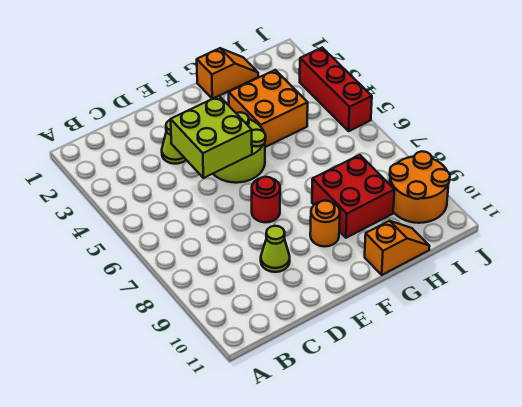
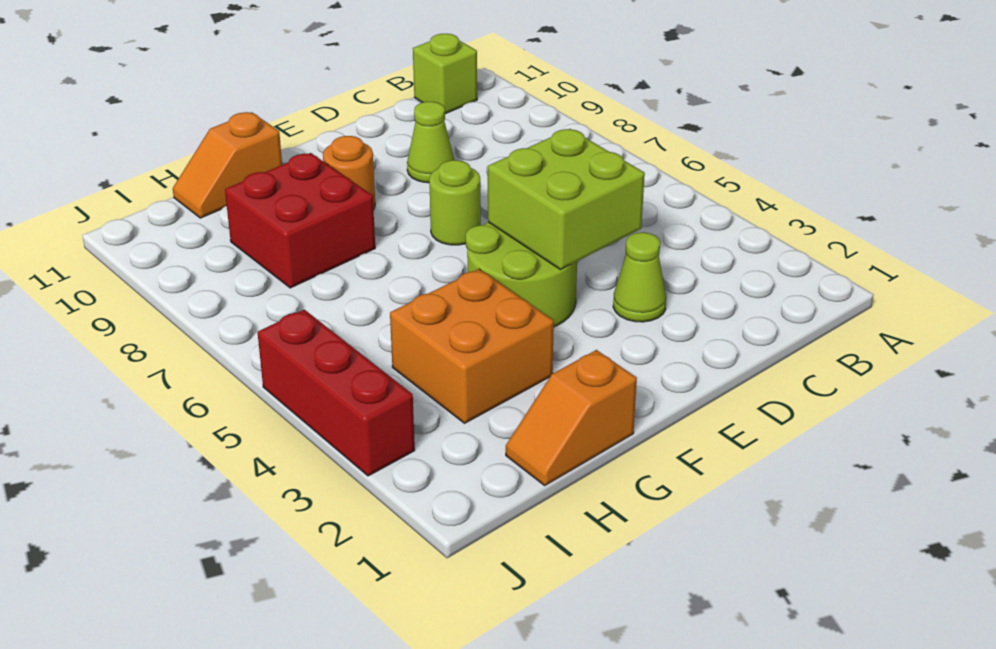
none -> lime 1x1 brick [413,34,477,114]
red 1x1 round brick [252,177,280,222] -> lime 1x1 round brick [429,160,481,245]
orange 2x2 round brick [390,151,450,223] -> none

